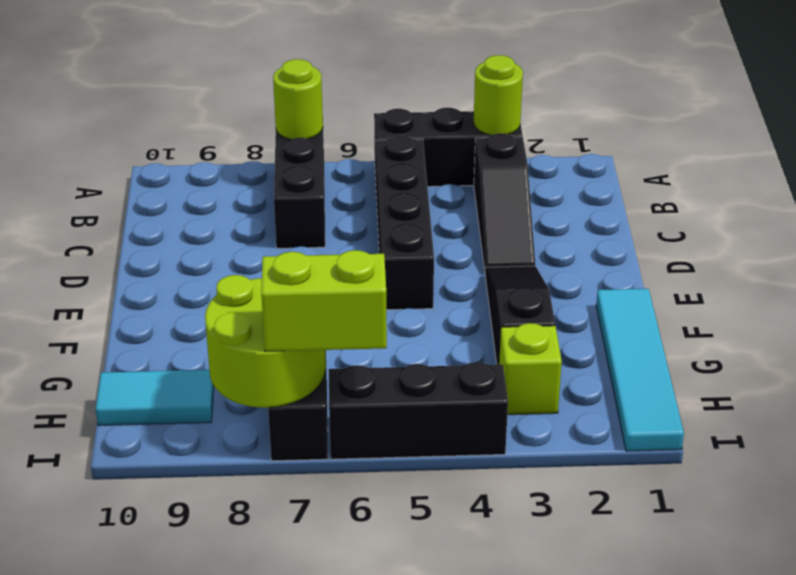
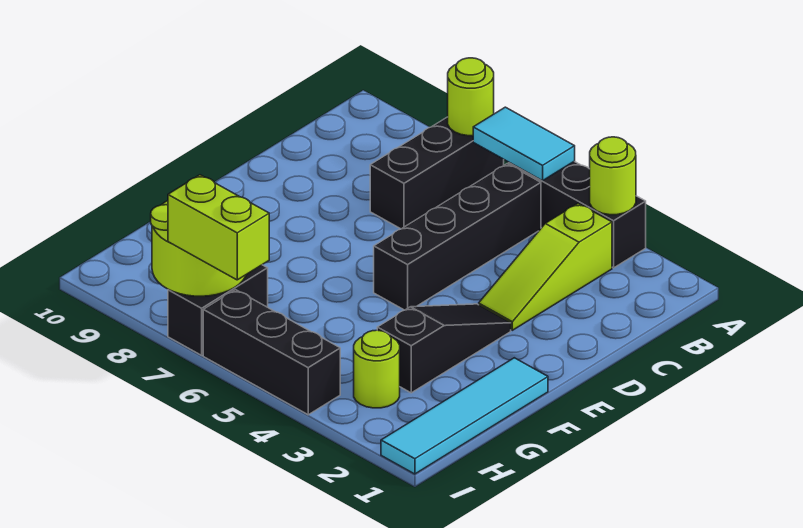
black 1x3 slope [474,133,535,272] -> lime 1x3 slope [479,203,612,330]
lime 1x1 brick [499,323,562,415] -> lime 1x1 round brick [354,330,400,408]
cyan 1x2 tile [96,370,214,426] -> cyan 1x2 tile moved to [473,107,575,181]

